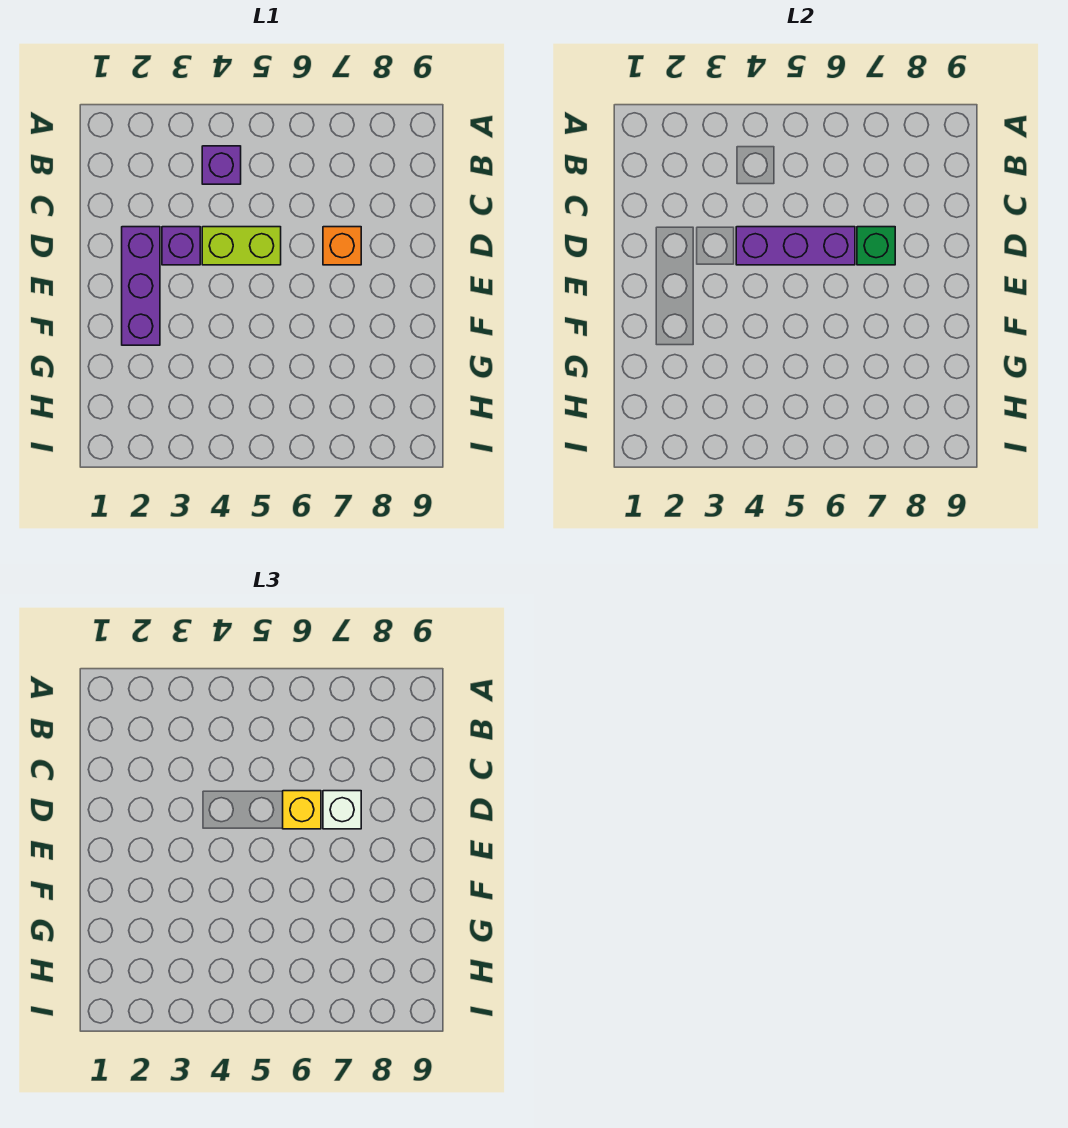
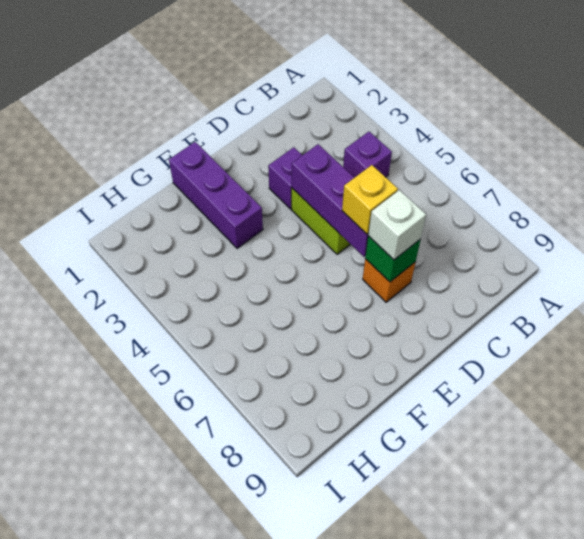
purple 1x3 brick [122,227,160,345] -> purple 1x3 brick turned to [169,142,263,248]

